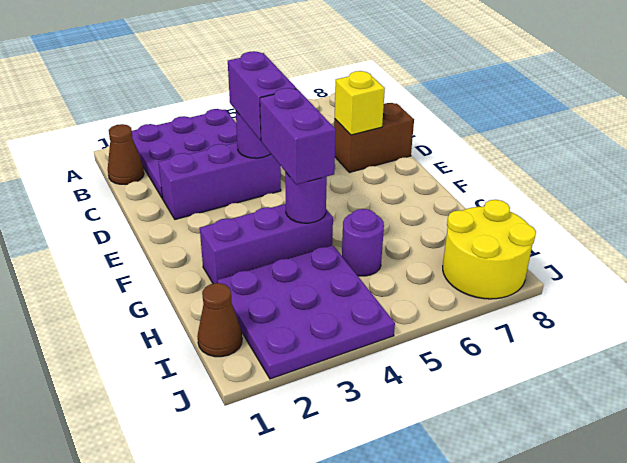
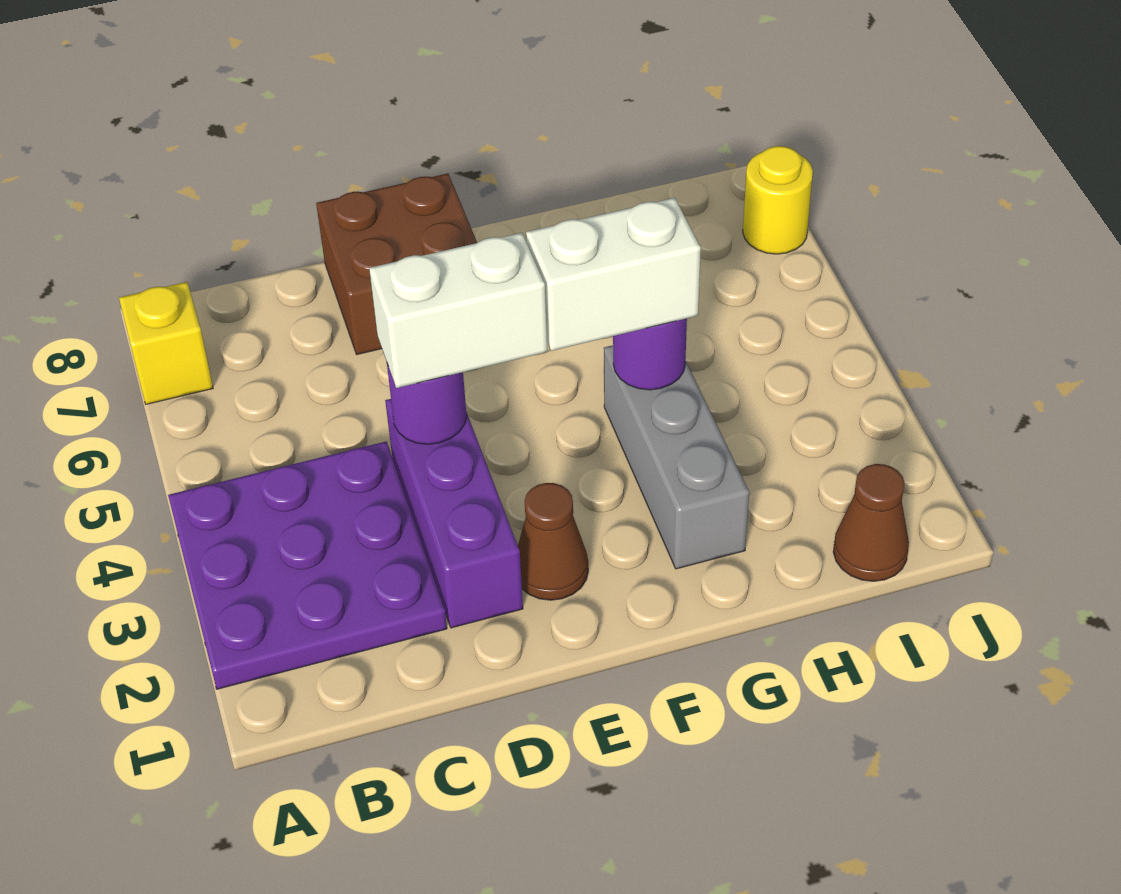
brown 1x1 cone [108,124,144,184] -> brown 1x1 cone moved to [518,483,588,600]
purple 1x2 brick [228,51,297,141] -> white 1x2 brick [369,233,547,388]
brown 1x2 brick [334,103,414,172] -> brown 2x2 brick [316,174,477,354]
yellow 1x1 brick [335,71,385,135] -> yellow 1x1 brick moved to [119,282,213,404]
purple 1x2 brick [260,88,336,185] -> white 1x2 brick [526,198,701,351]
purple 1x3 brick [200,204,333,284] -> grey 1x3 brick [604,345,749,569]
purple 3x3 plate [217,245,395,379] -> none
purple 1x1 round brick [342,209,384,276] -> none
yellow 2x2 round brick [443,200,536,299] -> yellow 1x1 round brick [743,146,813,254]

